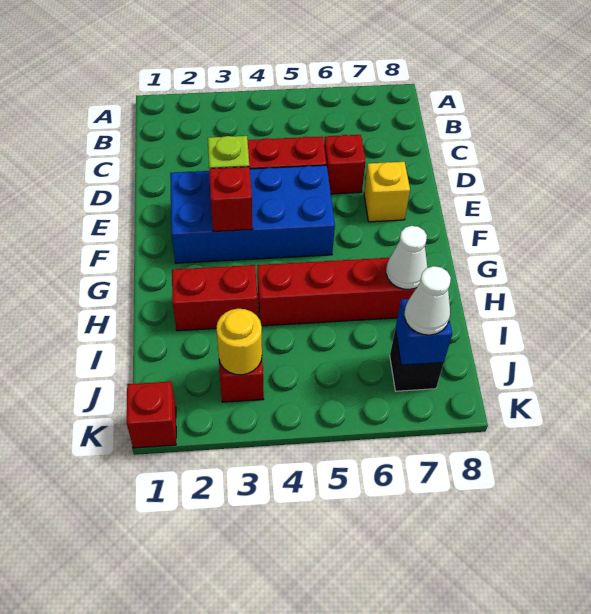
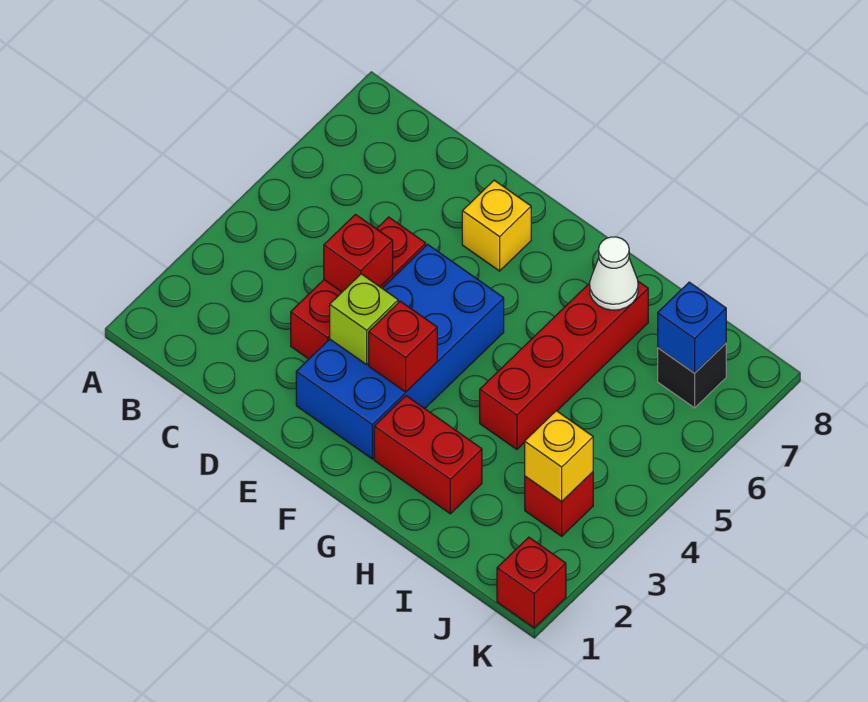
red 1x1 brick [324,135,366,194] -> red 1x1 brick moved to [324,214,393,292]
red 1x2 brick [172,265,258,331] -> red 1x2 brick turned to [374,396,482,514]
yellow 1x1 round brick [216,309,262,375] -> yellow 1x1 brick [525,411,593,502]
white 1x1 cone [405,266,451,335] -> none

